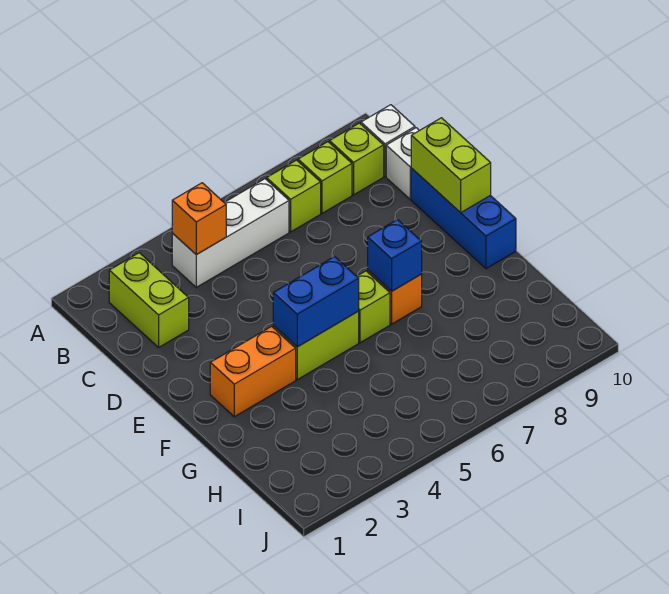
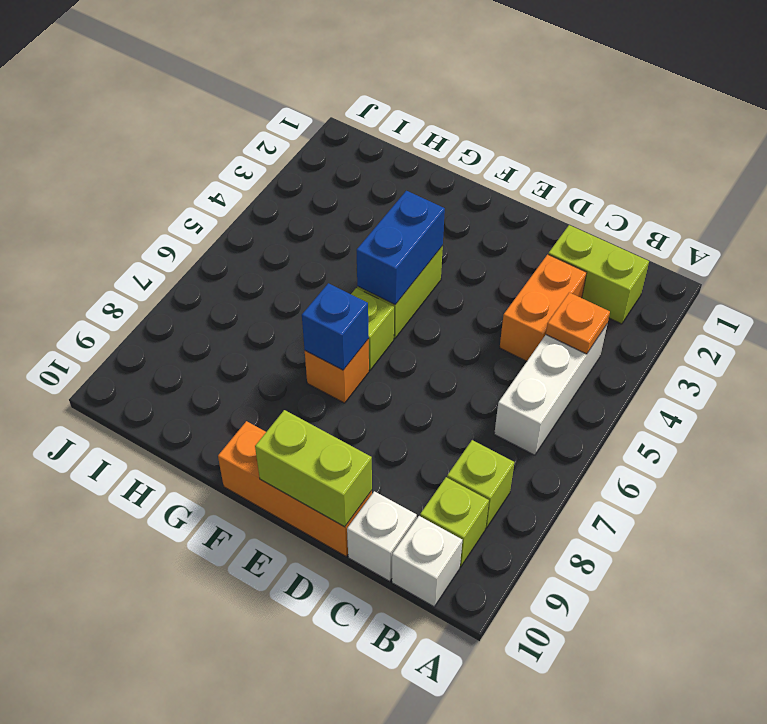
orange 1x1 brick [172,183,226,255] -> orange 1x1 plate [546,292,610,354]
lime 1x1 brick [267,160,321,232] -> none
blue 1x3 brick [411,169,516,269] -> orange 1x3 brick [218,421,372,556]
orange 1x2 brick [210,326,296,417] -> orange 1x2 brick moved to [500,254,587,361]

